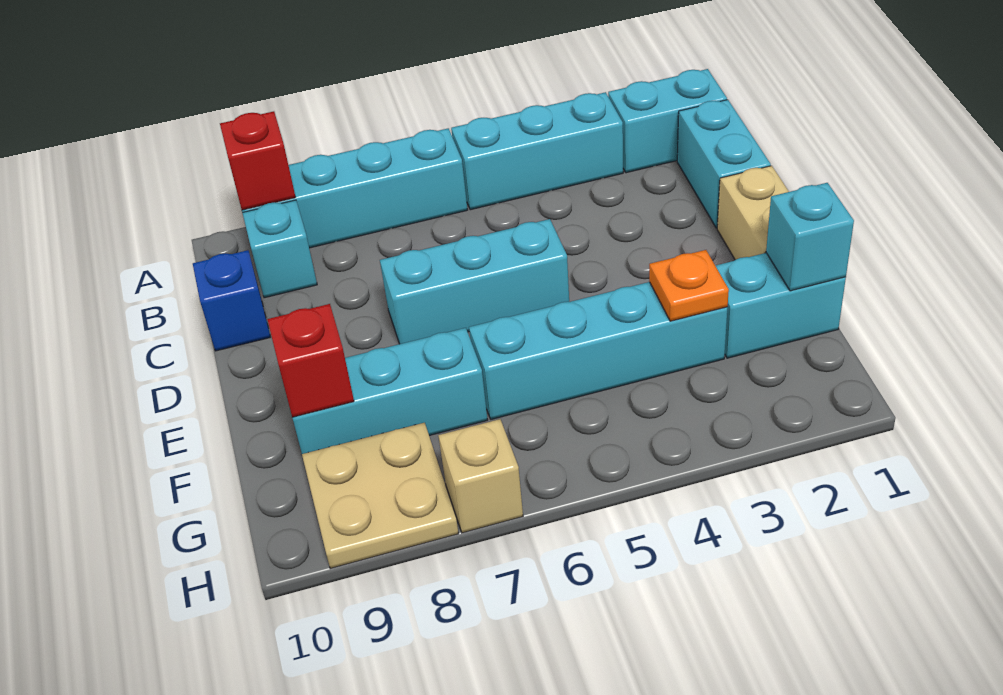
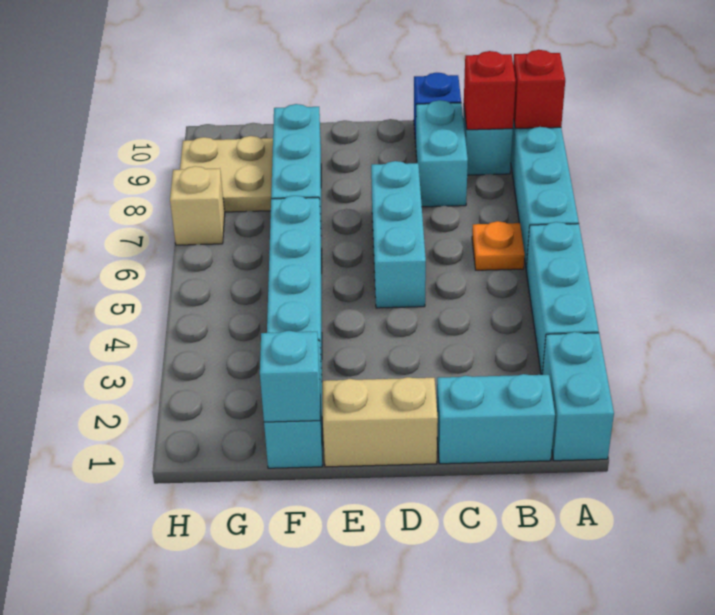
none -> cyan 1x2 brick [416,100,468,207]
orange 1x1 plate [649,250,729,321] -> orange 1x1 plate moved to [472,221,525,270]
red 1x1 brick [267,304,354,417] -> red 1x1 brick moved to [464,51,516,130]

